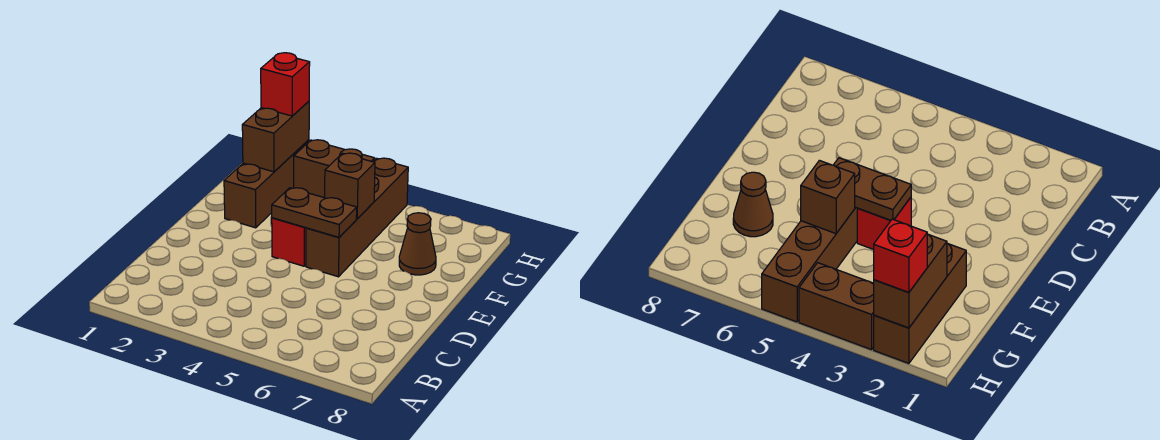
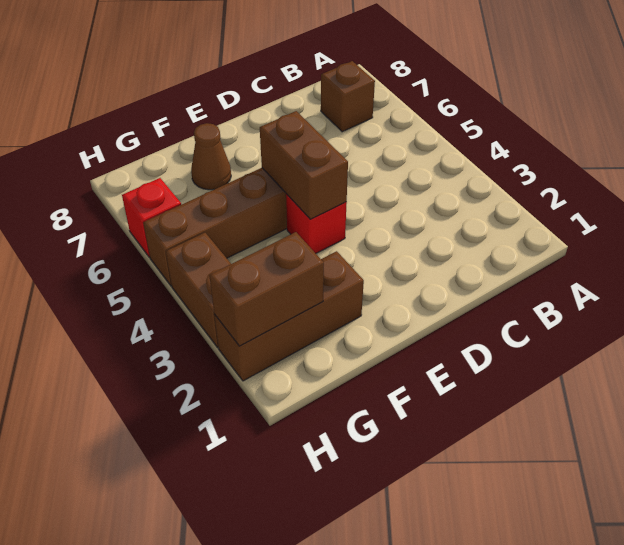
brown 1x2 plate [272,188,357,237] -> brown 1x2 brick [260,111,348,219]
brown 1x1 brick [325,153,375,219] -> brown 1x1 brick moved to [321,61,375,132]
red 1x1 brick [261,53,310,116] -> red 1x1 brick moved to [122,178,181,257]

